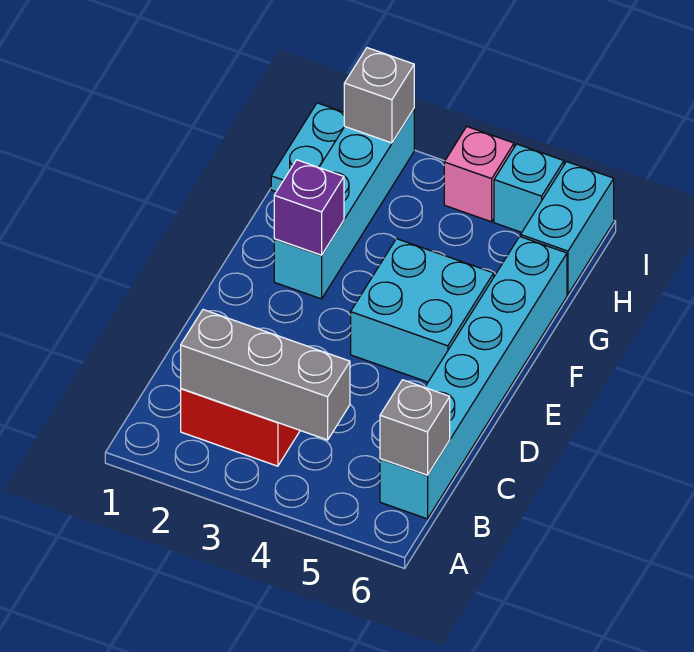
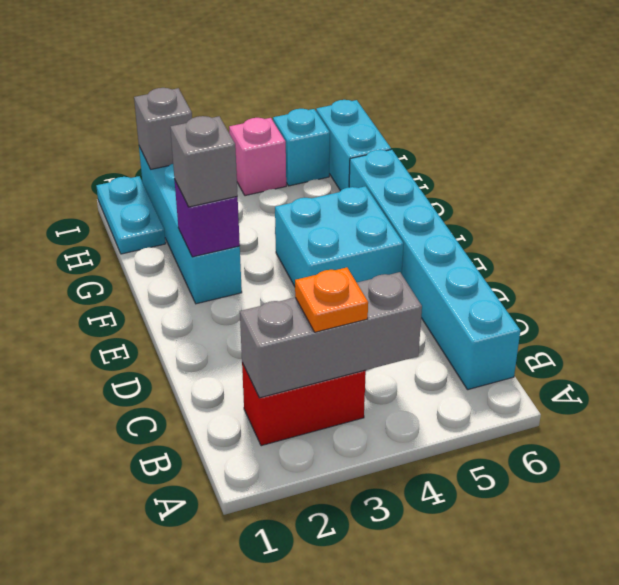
none -> orange 1x1 plate [295,267,368,332]
grey 1x1 brick [380,380,450,475] -> grey 1x1 brick moved to [170,116,238,207]

